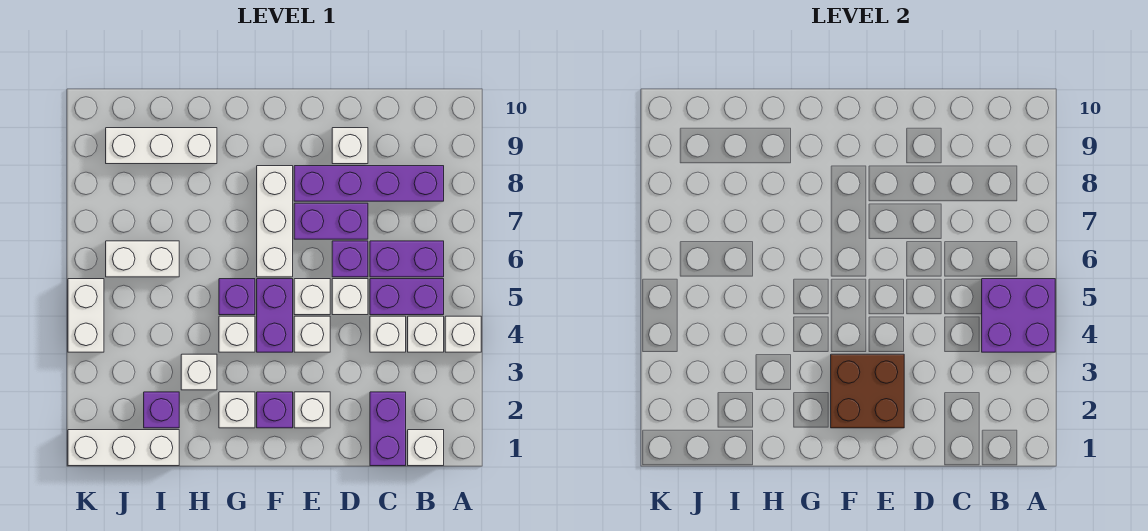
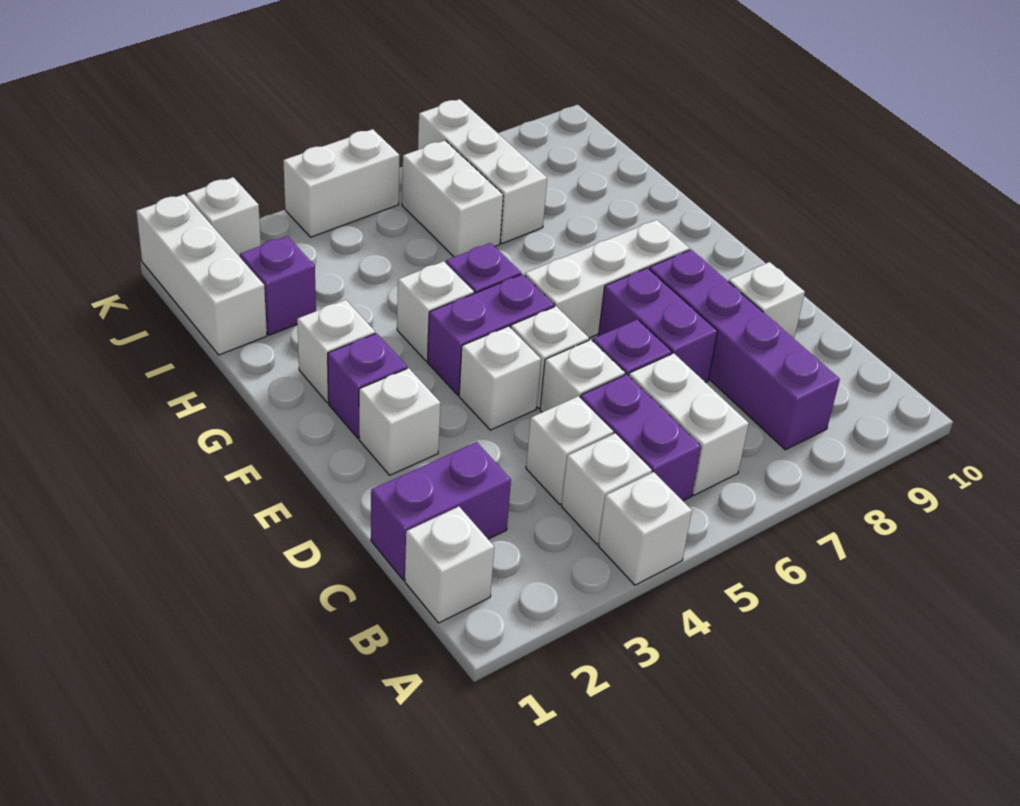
purple 2x2 brick [982,279,1055,352] -> none
purple 1x2 brick [370,241,444,277] -> white 1x2 brick [629,353,749,495]
brown 2x2 brick [831,354,904,428] -> none
white 1x1 brick [181,354,217,390] -> white 1x1 brick moved to [187,177,261,257]
white 1x3 brick [106,128,217,164] -> white 1x3 brick moved to [418,99,547,244]

